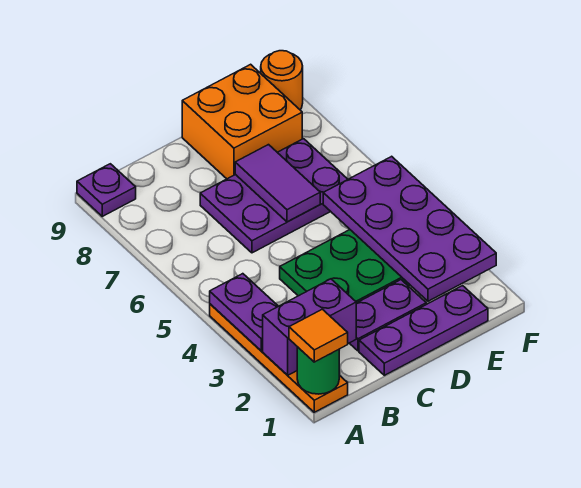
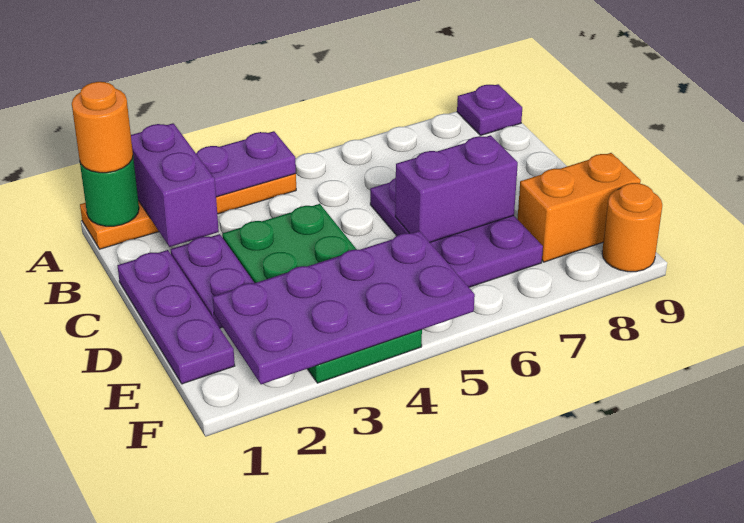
orange 1x1 tile [289,309,348,362] -> orange 1x1 round brick [72,82,133,173]
purple 1x2 tile [235,145,320,222] -> purple 1x2 brick [395,135,518,242]
orange 2x2 brick [182,64,302,179] -> orange 1x2 brick [517,153,641,262]

